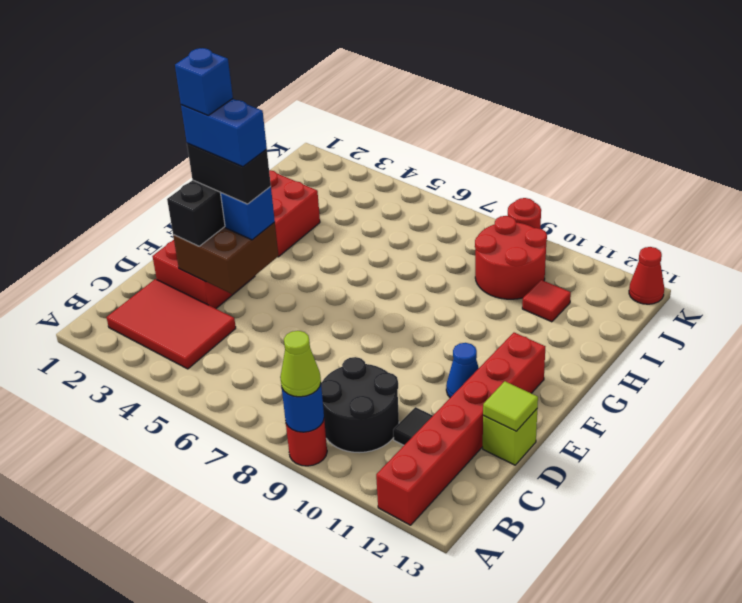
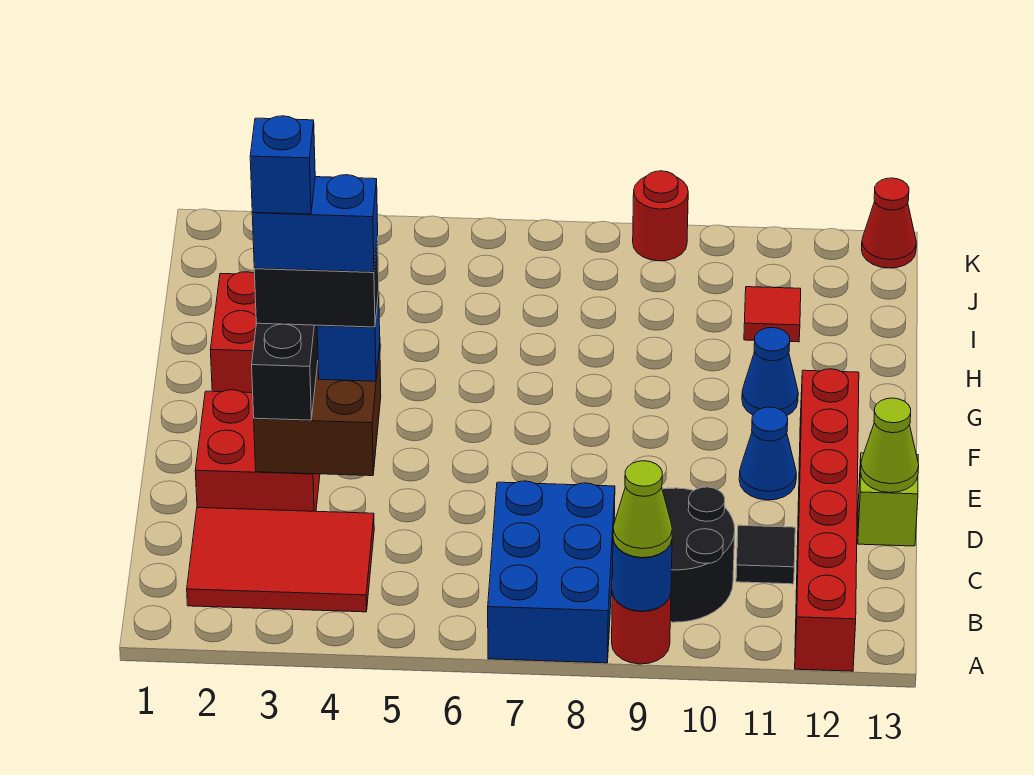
none -> blue 2x3 brick [488,481,615,663]
lime 1x1 tile [483,381,538,431] -> lime 1x1 cone [861,398,919,493]
none -> blue 1x1 cone [742,328,798,415]
red 2x2 round brick [475,216,547,299] -> none

